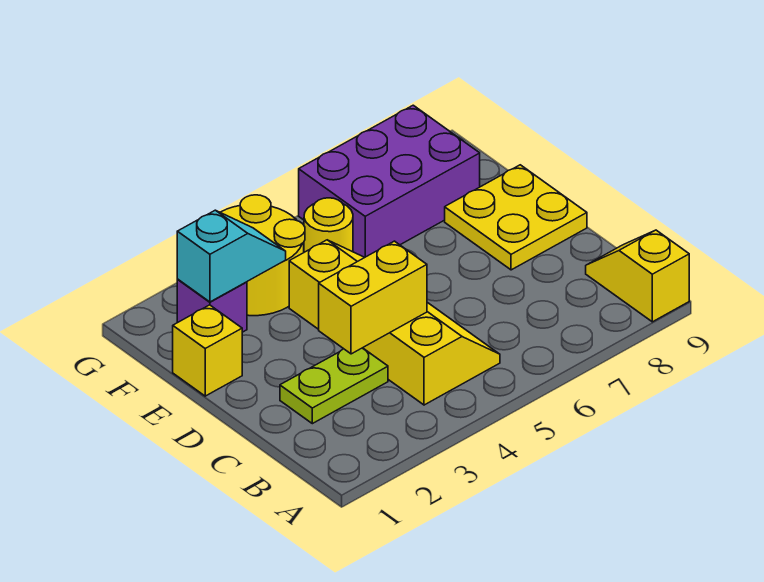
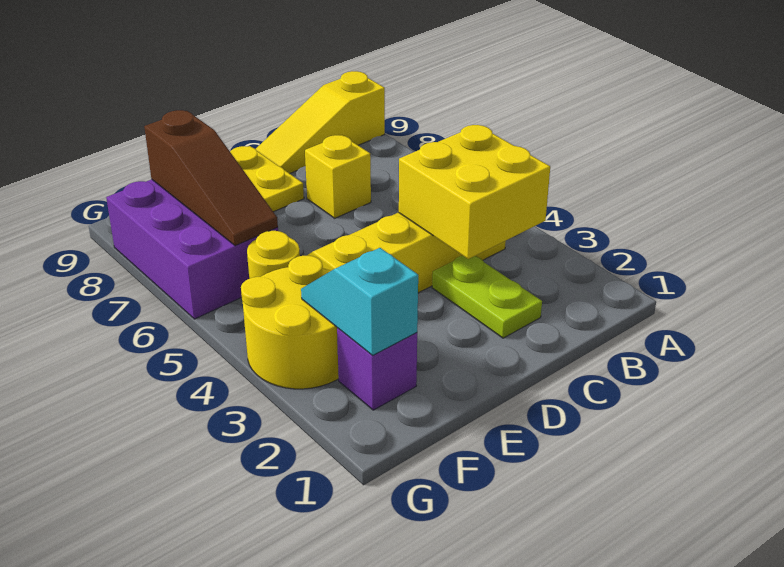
yellow 1x2 slope [586,230,689,322] -> yellow 1x3 slope [256,71,385,174]
yellow 1x2 brick [319,241,427,354] -> yellow 2x2 brick [399,125,550,259]
yellow 1x1 brick [173,305,242,396] -> yellow 1x1 brick moved to [305,135,371,218]
none -> brown 1x3 slope [144,110,278,246]

